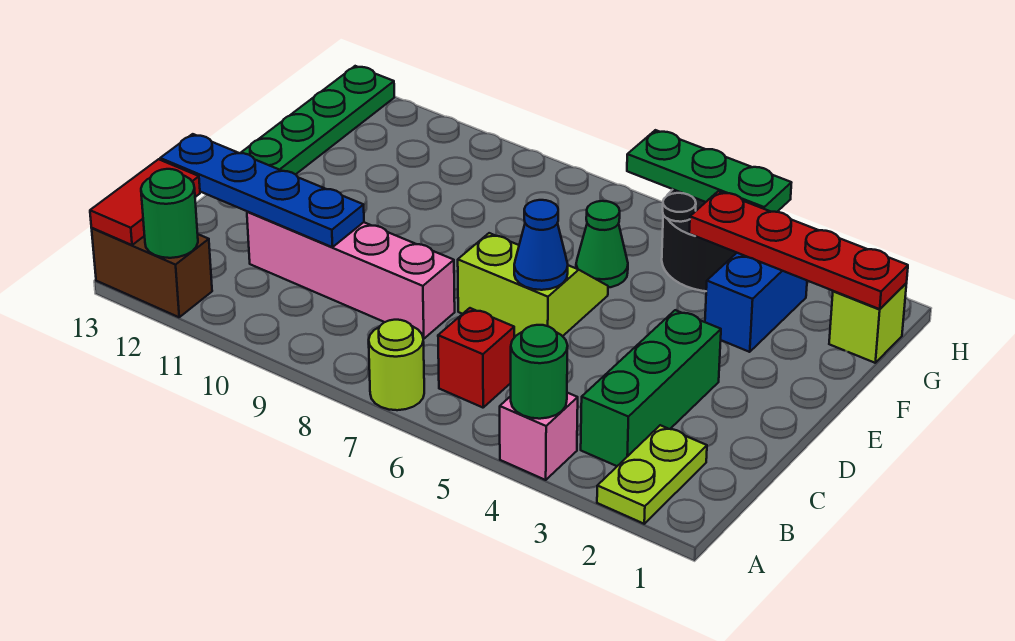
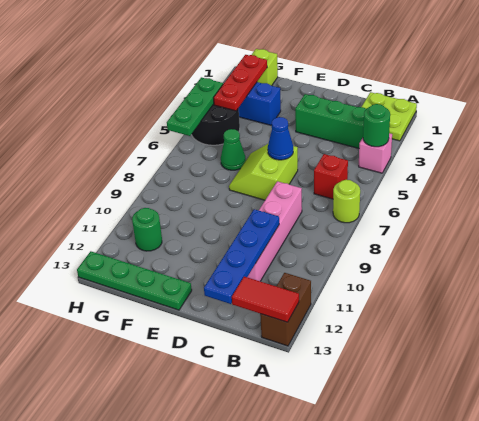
lime 1x2 plate [597,425,707,524] -> lime 2x2 plate [362,92,417,141]
green 1x1 round brick [141,169,198,258] -> green 1x1 round brick moved to [132,208,162,251]
red 1x4 plate [689,191,908,309] -> red 1x3 plate [214,55,267,111]

